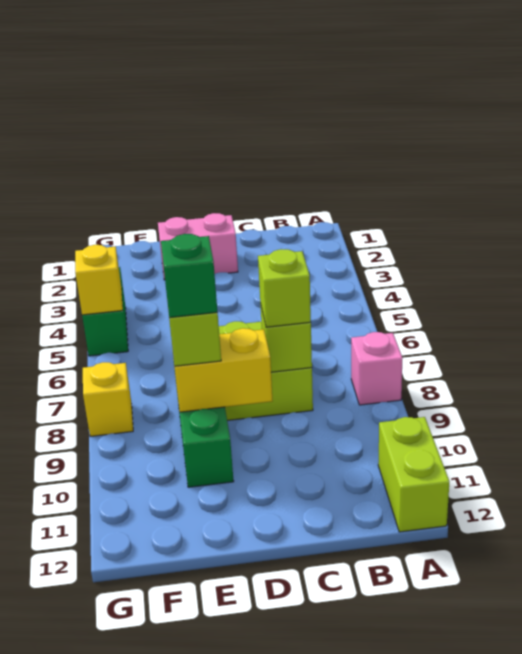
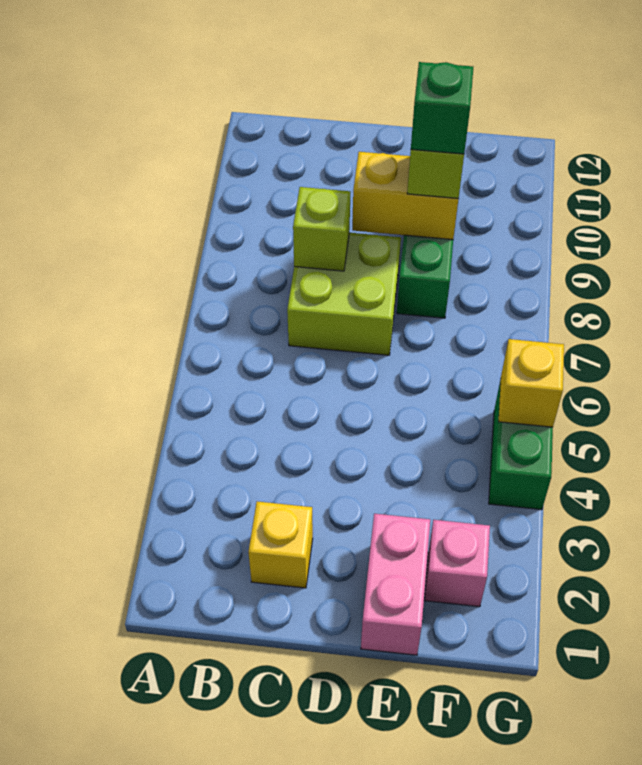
pink 1x1 brick [351,332,402,405] -> pink 1x1 brick moved to [425,520,490,607]
lime 1x2 brick [378,417,450,532] -> none
lime 1x1 brick [258,249,311,327] -> none
pink 1x2 brick [158,213,238,280] -> pink 1x2 brick turned to [361,514,430,655]
yellow 1x1 brick [83,362,133,437] -> yellow 1x1 brick moved to [248,501,313,588]

